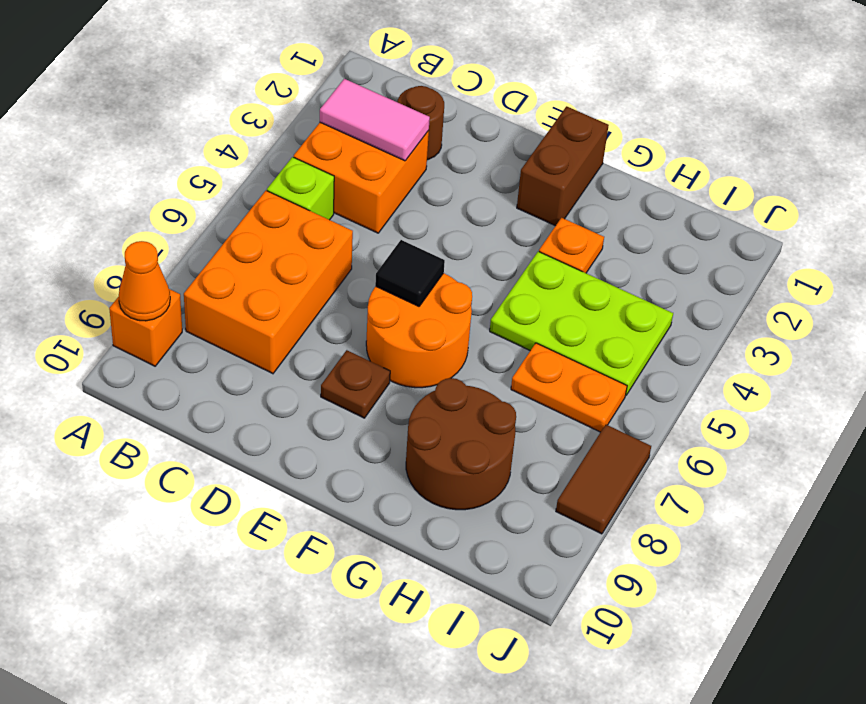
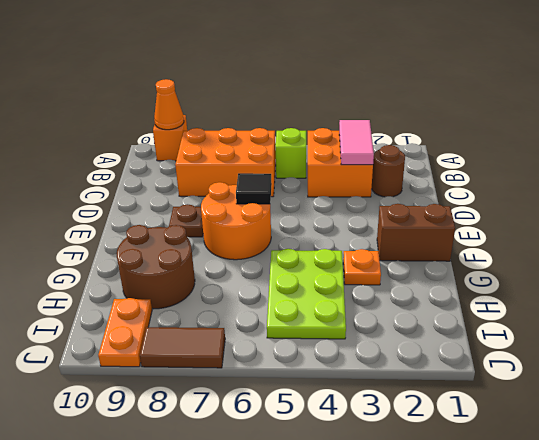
orange 1x2 plate [511,343,627,432] -> orange 1x2 plate moved to [98,298,152,367]

